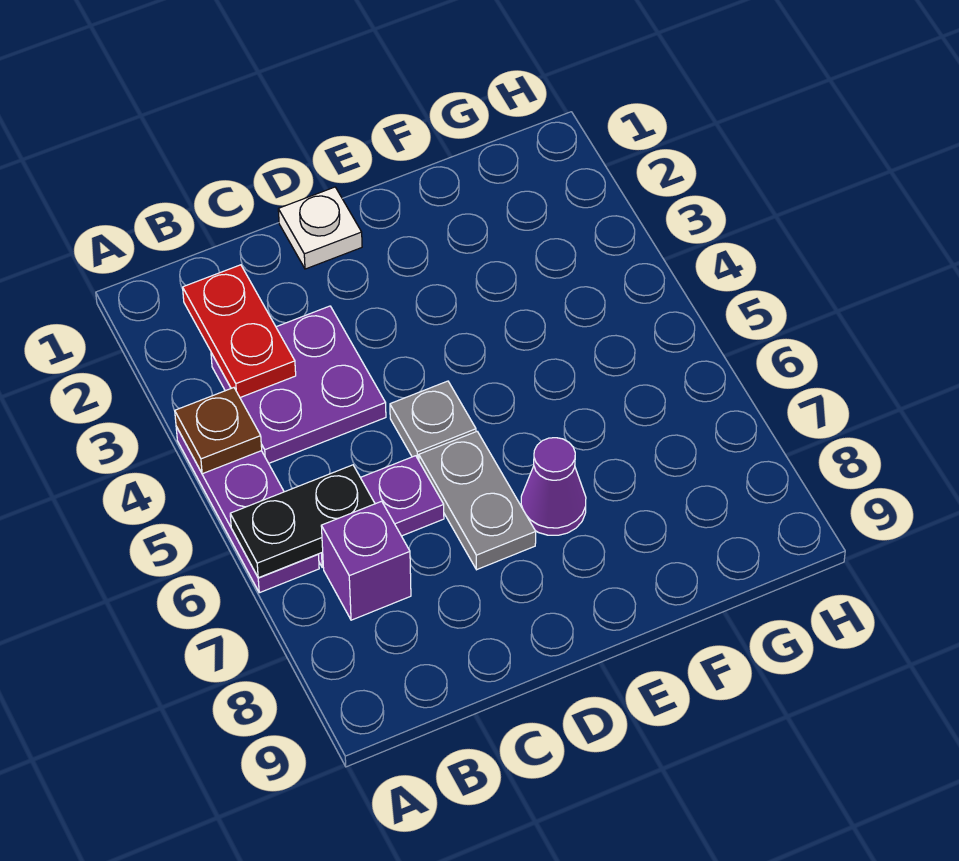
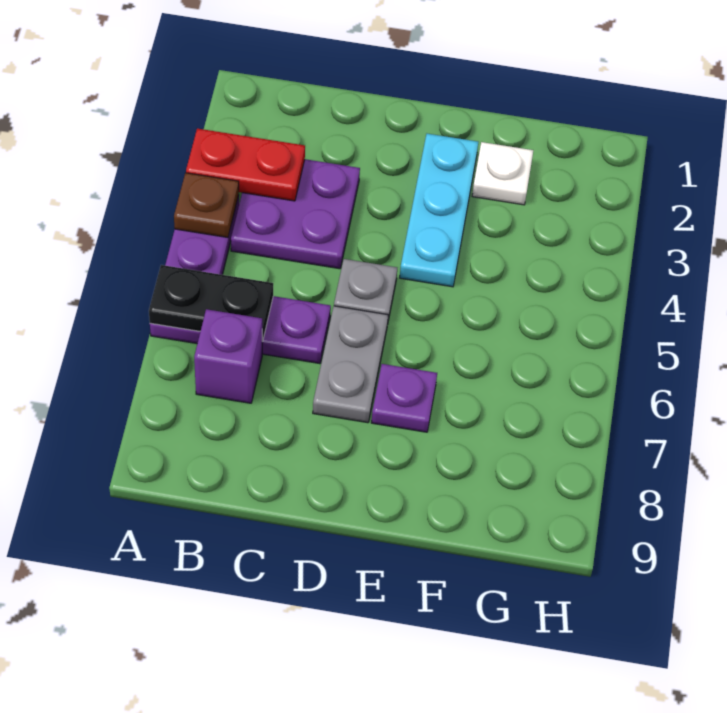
red 1x2 plate [183,265,296,397] -> red 1x2 plate turned to [186,129,305,201]
white 1x1 plate [278,187,362,269] -> white 1x1 plate moved to [472,142,533,205]
none -> cyan 1x3 plate [400,134,478,287]
purple 1x1 cone [521,438,586,535] -> purple 1x1 plate [371,364,437,432]

